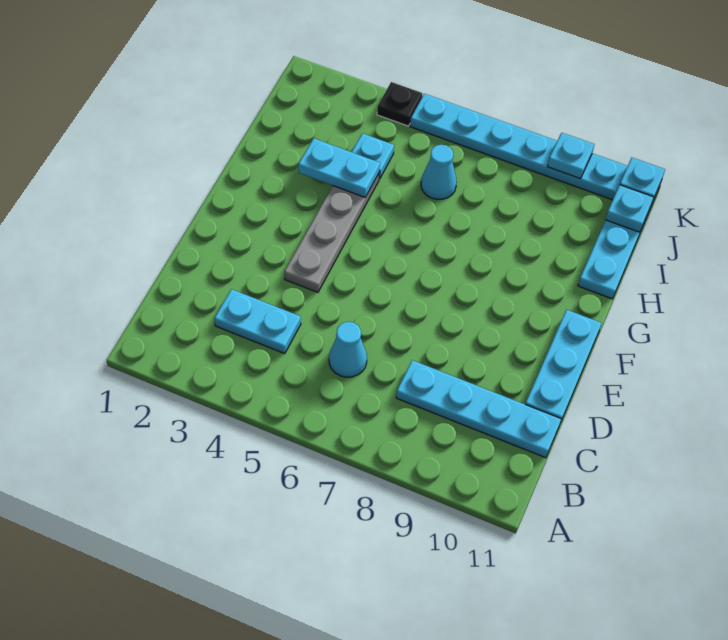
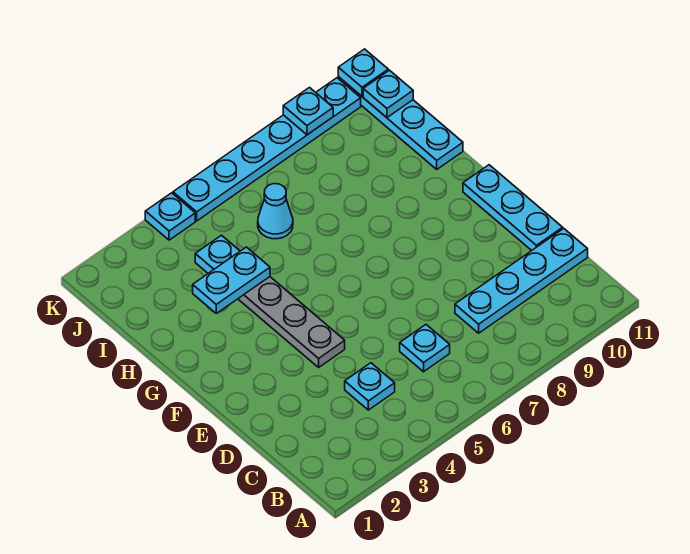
cyan 1x2 plate [214,289,301,354] -> cyan 1x1 plate [345,363,395,410]
cyan 1x1 cone [329,322,367,377] -> cyan 1x1 plate [400,325,450,372]
black 1x1 plate [377,82,422,126] -> cyan 1x1 plate [145,193,195,240]

